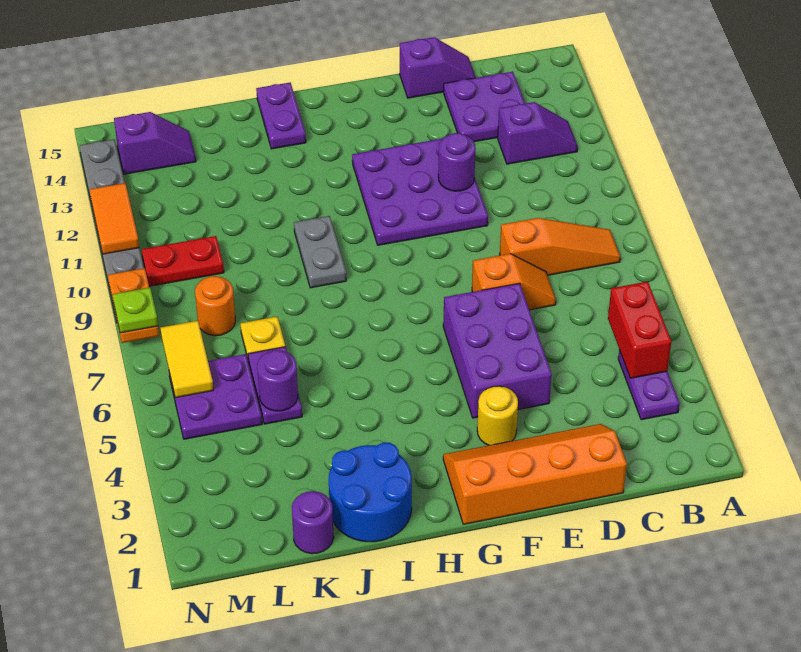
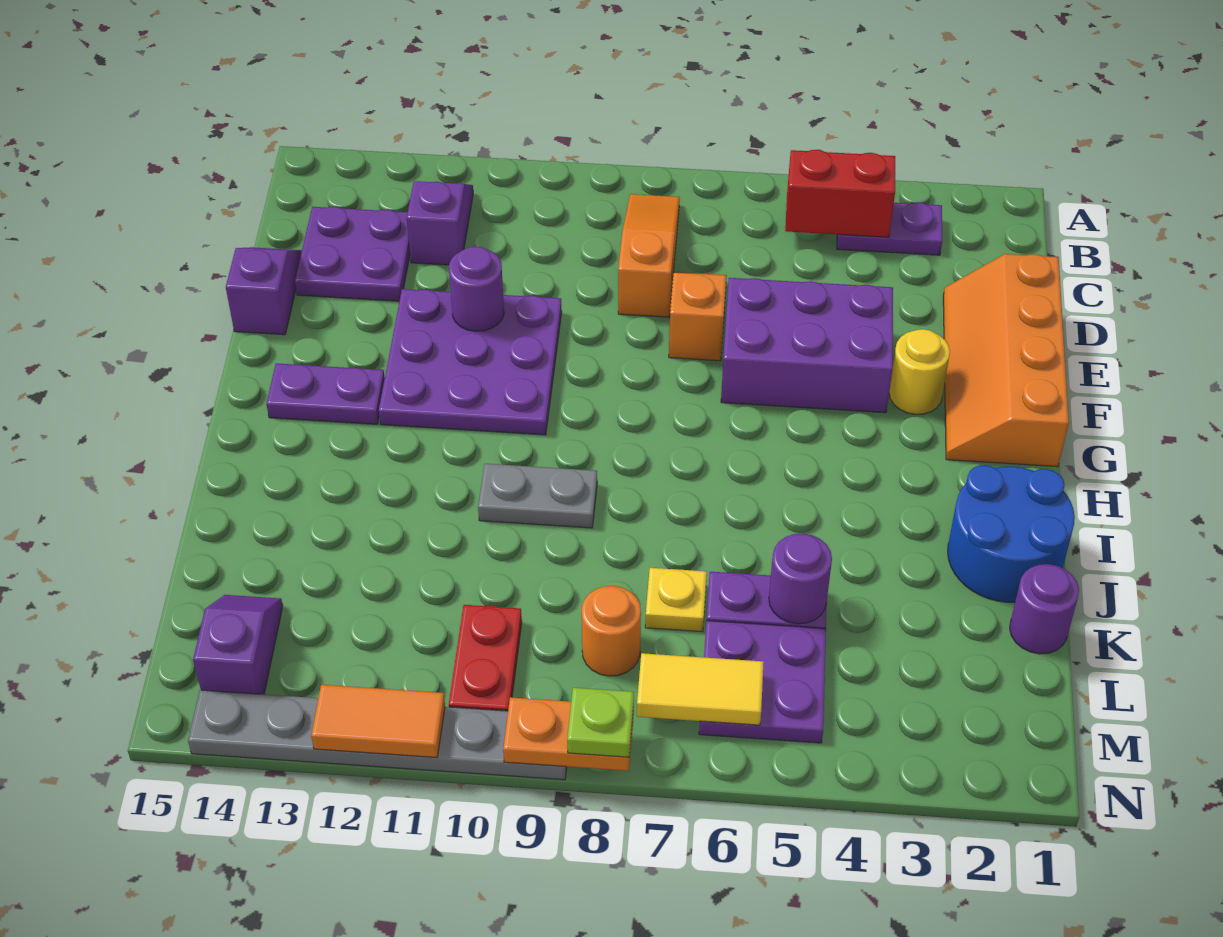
purple 1x2 plate [256,83,306,149] -> purple 1x2 plate moved to [266,363,385,424]

